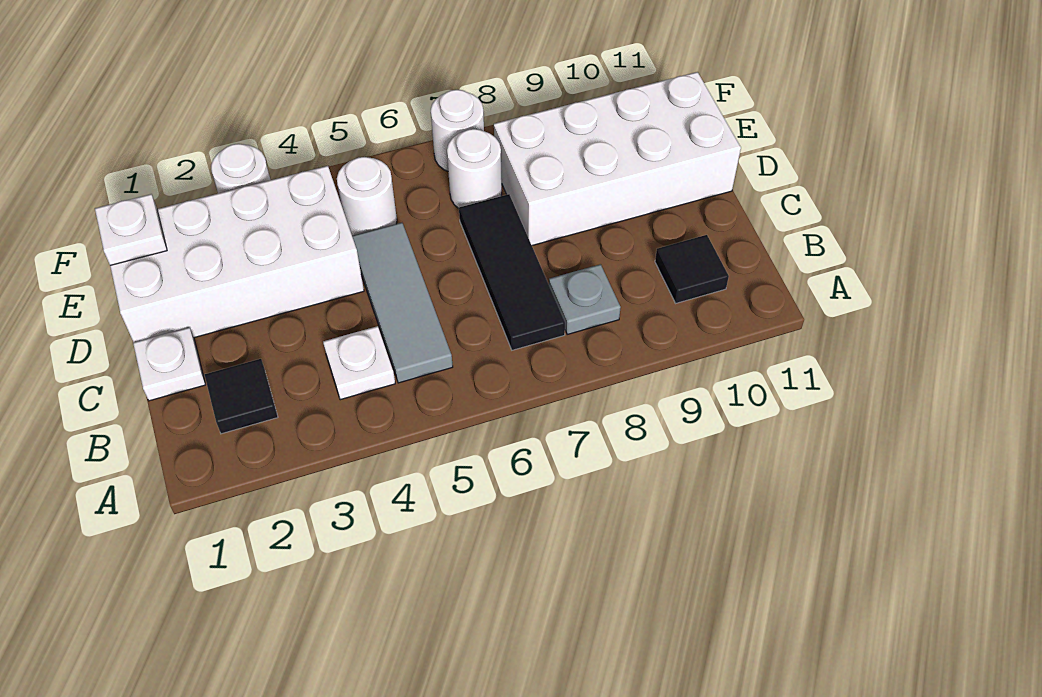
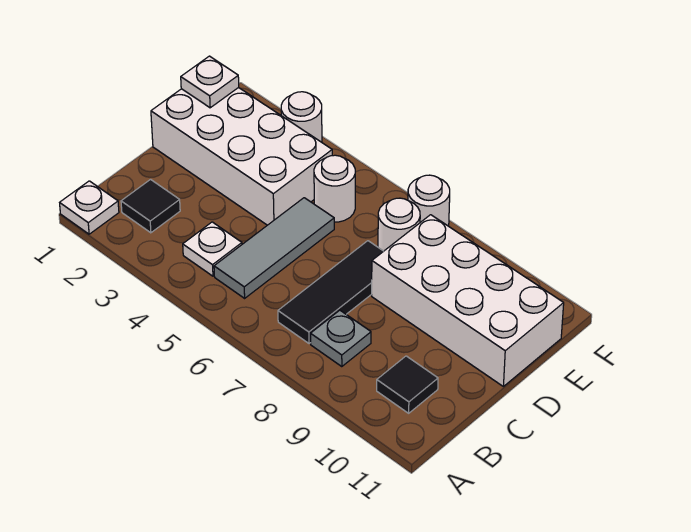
white 1x1 plate [133,327,205,401] -> white 1x1 plate moved to [60,181,119,234]

